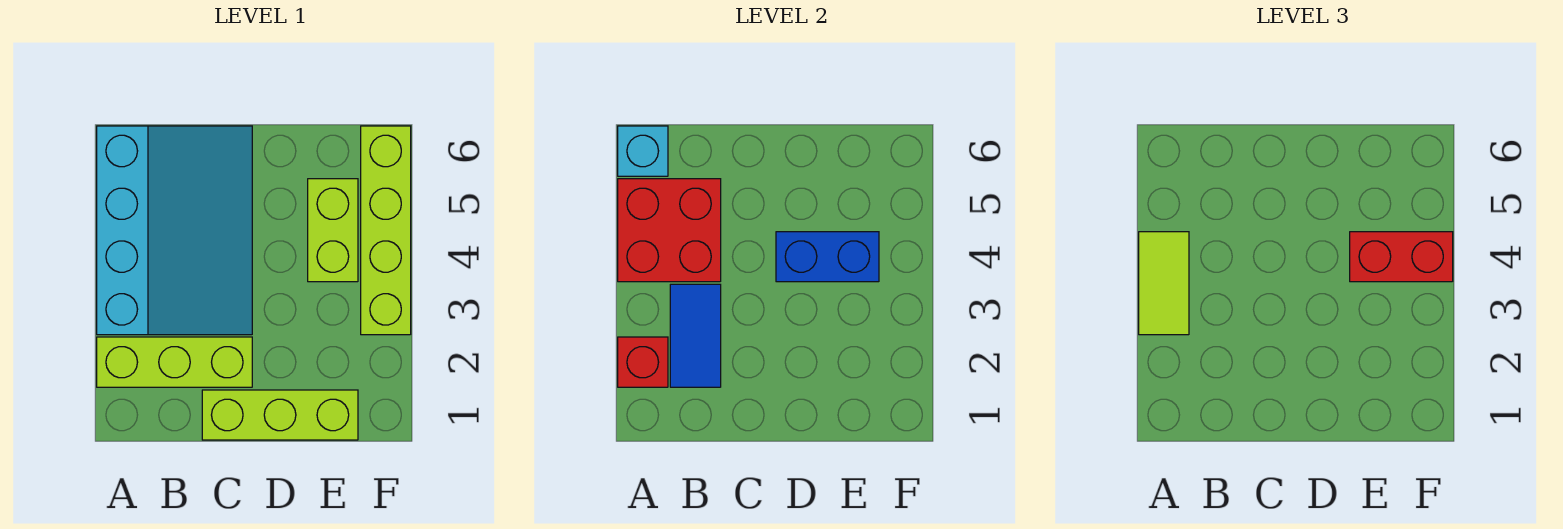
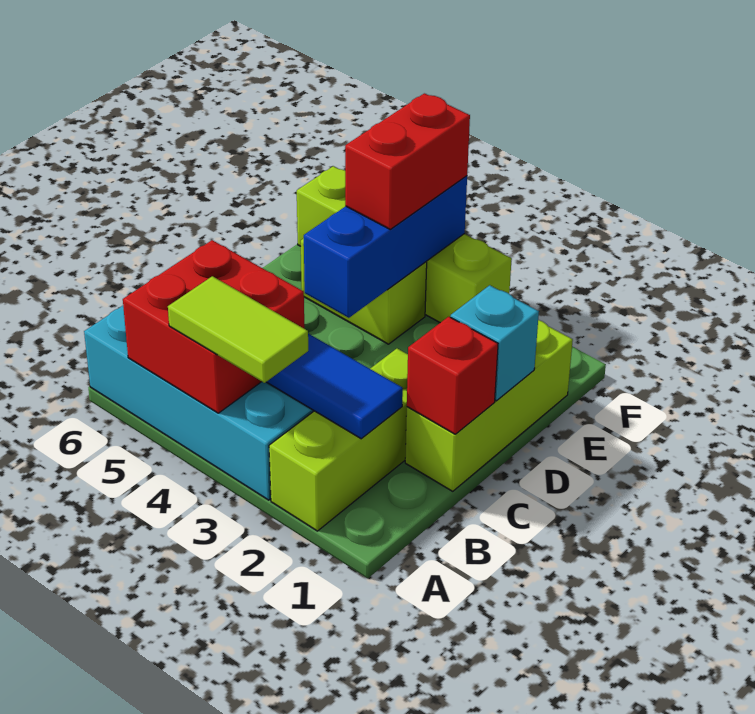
red 1x1 brick [618,337,668,387] -> red 1x1 brick moved to [407,317,498,434]
cyan 1x1 brick [618,126,668,176] -> cyan 1x1 brick moved to [451,285,539,401]
blue 1x2 brick [776,232,879,282] -> blue 1x3 brick [304,176,467,318]

